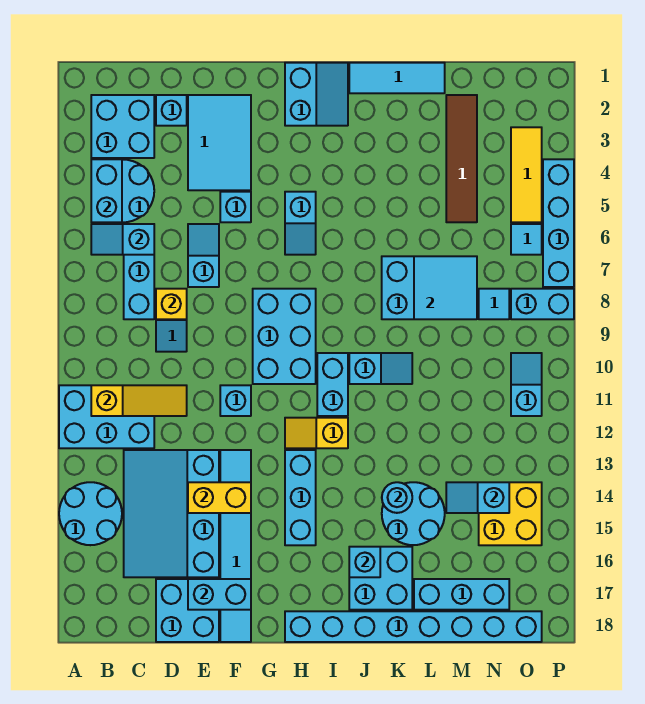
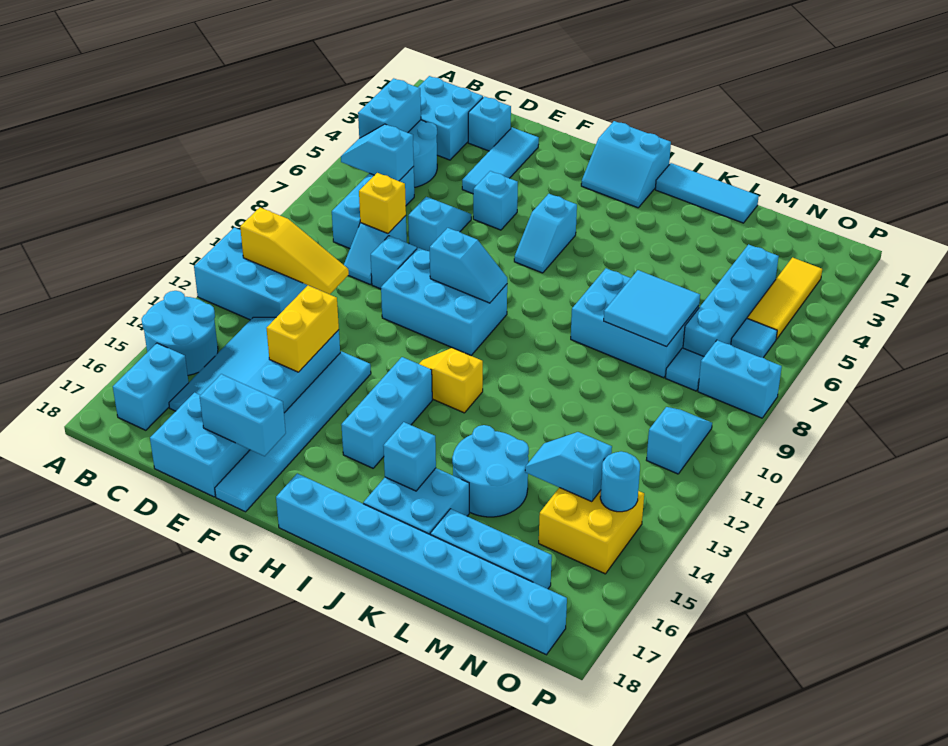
cyan 2x3 tile [188,95,251,190] -> cyan 1x3 tile [462,127,539,194]
yellow 1x2 brick [188,482,251,513] -> yellow 1x2 brick turned to [267,286,339,372]
cyan 1x1 brick [220,385,251,416] -> cyan 1x1 brick moved to [371,236,417,289]
cyan 2x3 brick [253,289,316,384] -> cyan 2x3 brick turned to [381,248,507,356]
cyan 2x2 slope [285,63,348,126] -> cyan 2x2 slope turned to [581,121,671,208]
cyan 1x2 brick [317,353,348,416] -> cyan 1x2 brick moved to [113,343,189,430]
cyan 1x2 slope [349,353,412,384] -> cyan 1x2 slope moved to [430,228,507,303]
cyan 1x1 round brick [382,482,412,513] -> cyan 1x1 round brick moved to [600,451,640,512]
brown 1x4 tile [446,95,477,222] -> none
cyan 1x4 brick [543,159,574,287] -> cyan 1x4 brick moved to [683,244,779,356]

